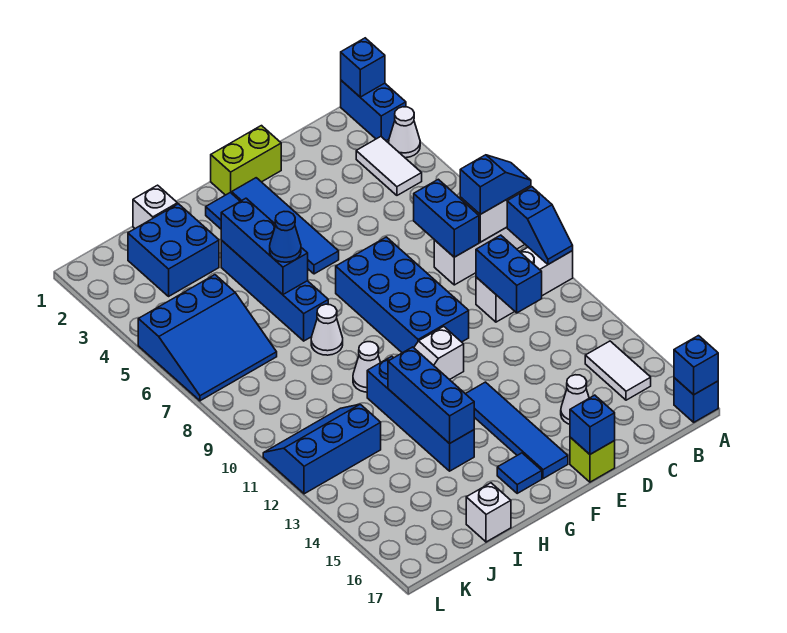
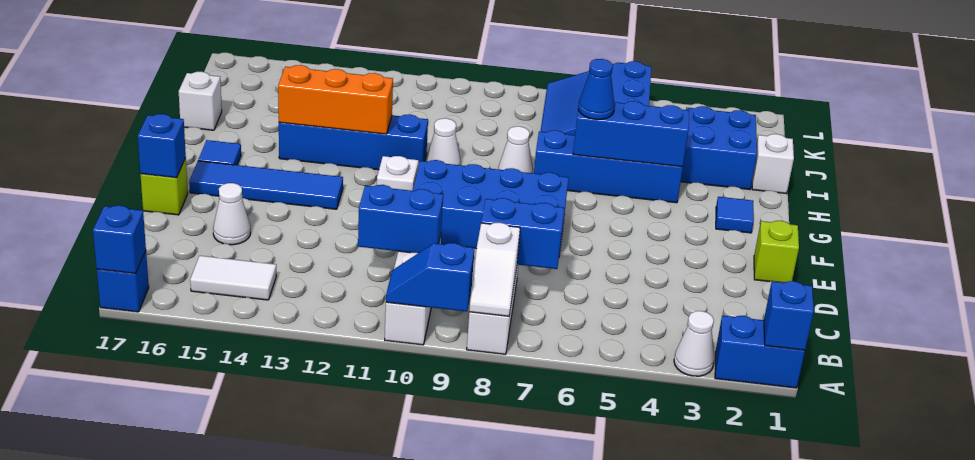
blue 1x2 slope [460,155,531,214] -> none
white 1x2 tile [356,137,422,195] -> none
lime 1x2 brick [211,126,281,195] -> lime 1x1 brick [754,221,799,283]
blue 1x4 tile [232,178,339,274] -> none
blue 1x3 brick [388,347,474,444] -> orange 1x3 brick [278,65,393,134]
blue 2x3 slope [263,404,381,494] -> none

